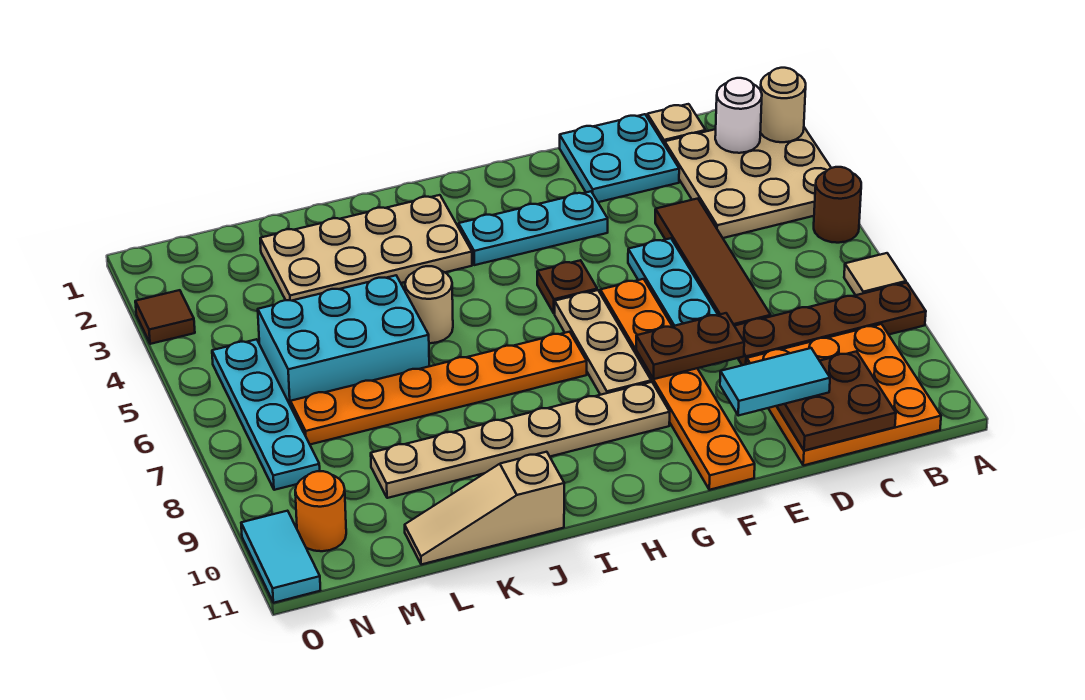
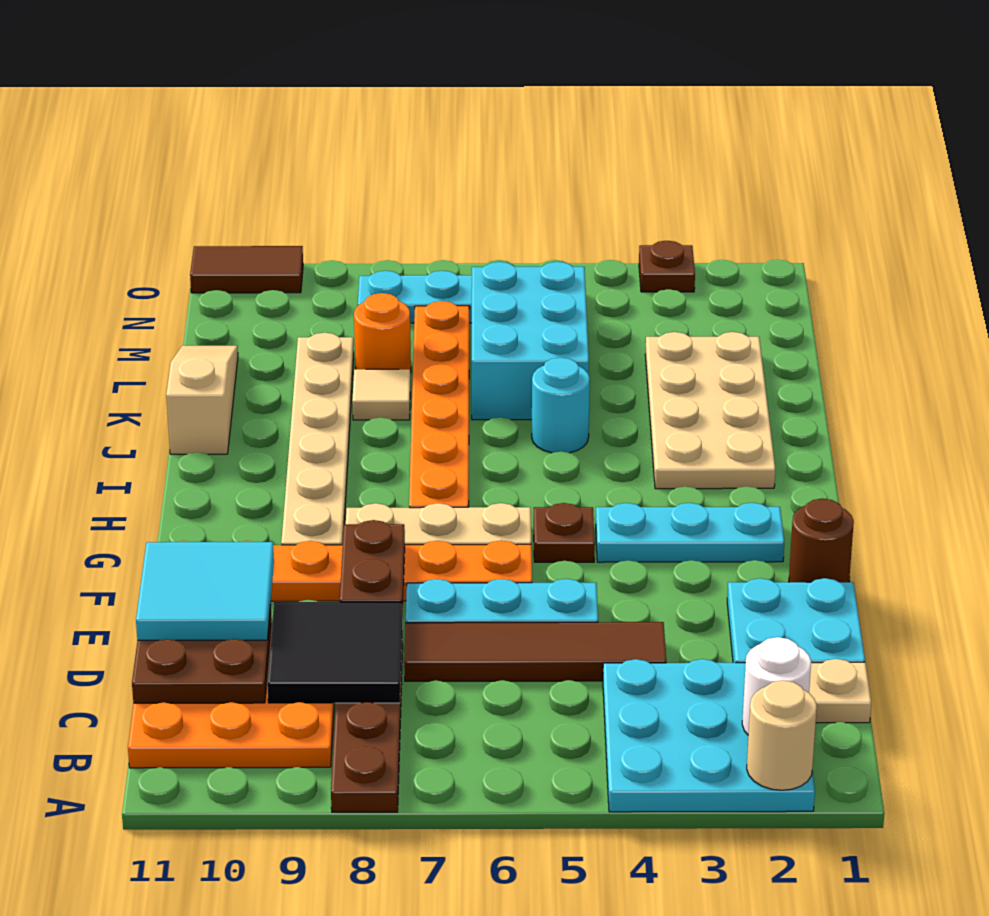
tan 3x3 plate [665,127,831,238] -> cyan 3x3 plate [603,659,815,812]
brown 1x1 round brick [814,167,861,243] -> brown 1x1 round brick moved to [789,498,854,582]
tan 1x1 tile [844,253,906,295] -> tan 1x1 tile moved to [352,369,410,420]
none -> black 2x2 tile [267,602,402,703]
cyan 1x2 tile [720,348,830,416] -> cyan 2x2 tile [136,542,274,640]
cyan 1x3 plate [459,191,608,265] -> cyan 1x3 plate turned to [596,503,784,562]
tan 1x1 round brick [405,266,453,343] -> cyan 1x1 round brick [532,357,590,453]
orange 1x1 round brick [295,471,346,551] -> orange 1x1 round brick moved to [354,293,411,373]
brown 1x1 tile [135,290,195,344] -> brown 1x1 plate [639,241,695,292]
cyan 1x2 tile [241,511,320,603] -> brown 1x2 tile [190,246,303,293]

